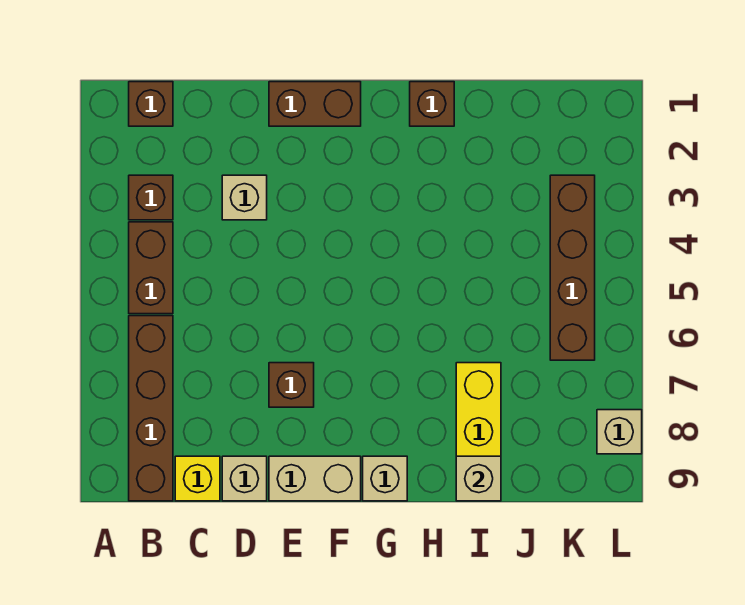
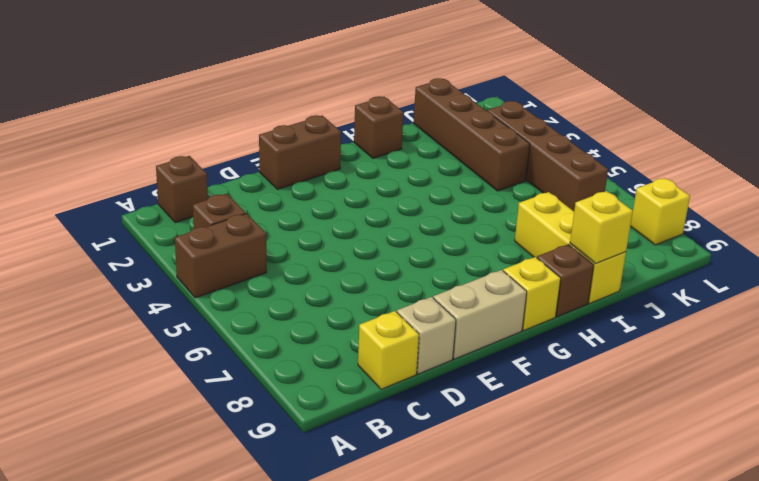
brown 1x2 brick [129,222,173,314] -> brown 1x2 brick turned to [175,214,267,298]
brown 1x4 brick [129,316,173,501] -> brown 1x4 brick moved to [414,78,530,191]
tan 1x1 brick [222,175,267,220] -> none
brown 1x1 brick [269,363,314,407] -> brown 1x1 brick moved to [537,244,594,317]
tan 1x1 brick [363,456,407,501] -> yellow 1x1 brick [503,257,561,330]
tan 1x1 brick [456,456,501,501] -> yellow 1x1 brick [570,191,633,263]
tan 1x1 brick [597,410,642,454] -> yellow 1x1 brick [630,178,690,245]

